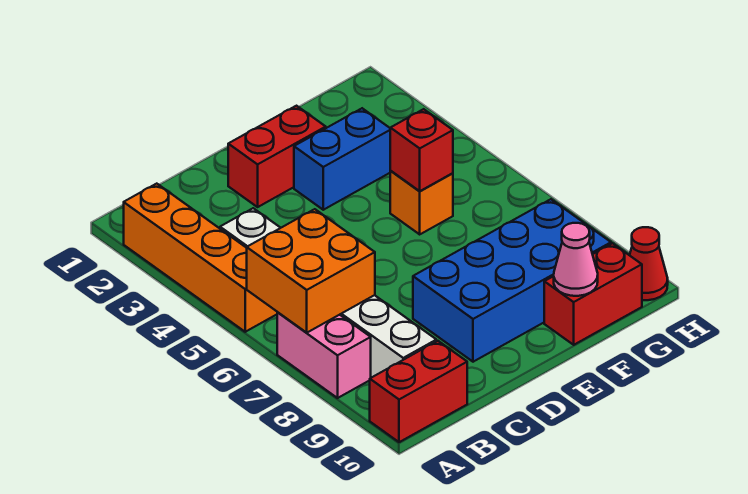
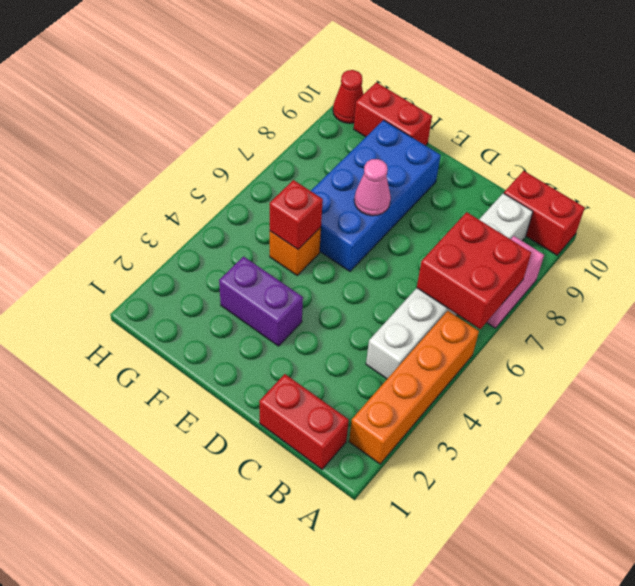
orange 2x2 brick [247,209,375,333] -> red 2x2 brick [417,212,532,329]
red 1x2 brick [228,106,326,207] -> red 1x2 brick moved to [259,374,349,469]
blue 2x4 brick [413,199,611,362] -> blue 2x4 brick turned to [311,120,441,271]
blue 1x2 brick [294,108,391,210] -> purple 1x2 brick [219,256,303,346]
pink 1x1 cone [554,223,598,296] -> pink 1x1 cone moved to [354,159,391,216]

